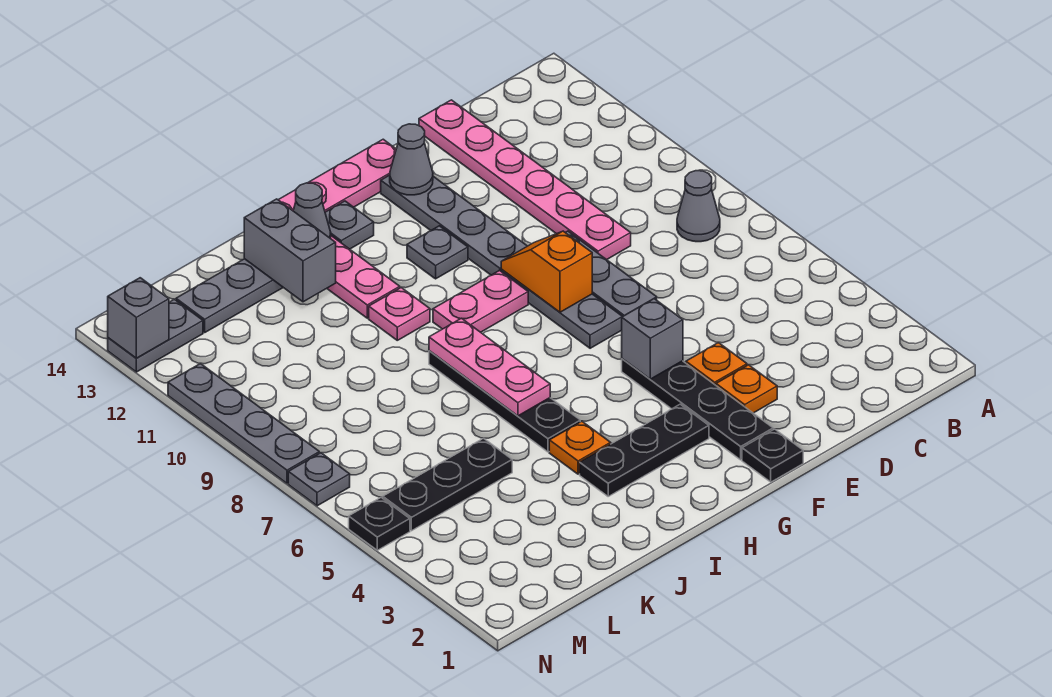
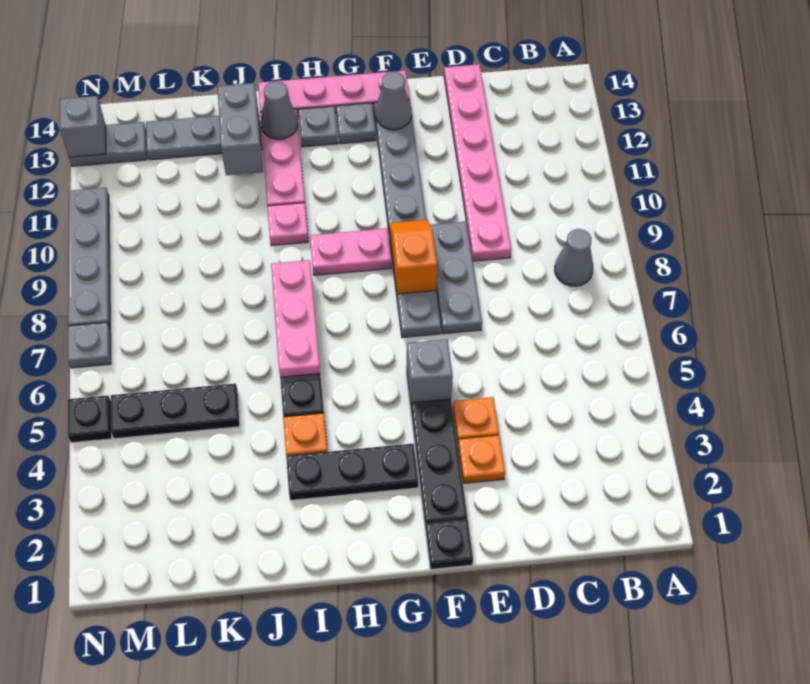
grey 1x1 plate [407,226,468,279] -> grey 1x1 plate moved to [336,103,376,144]

